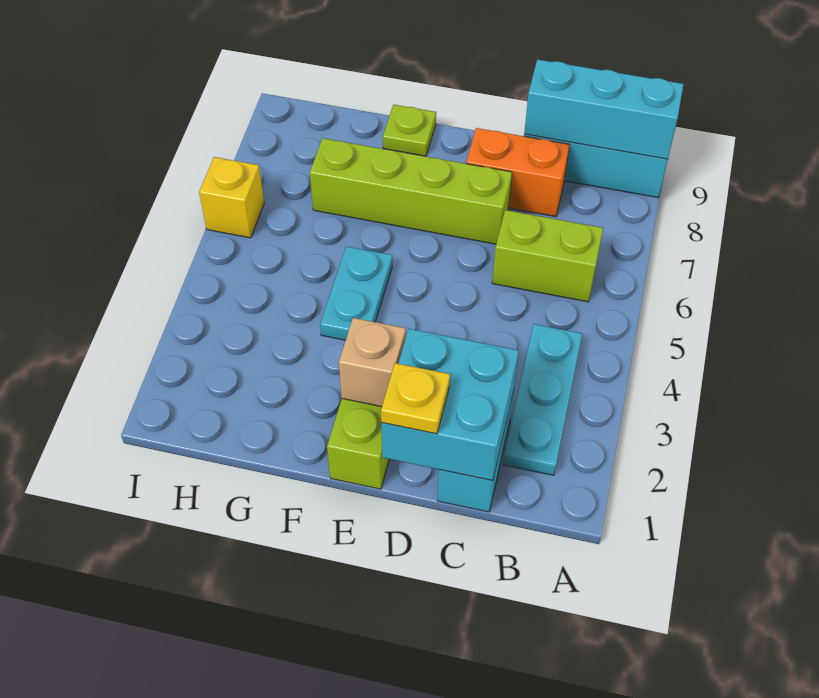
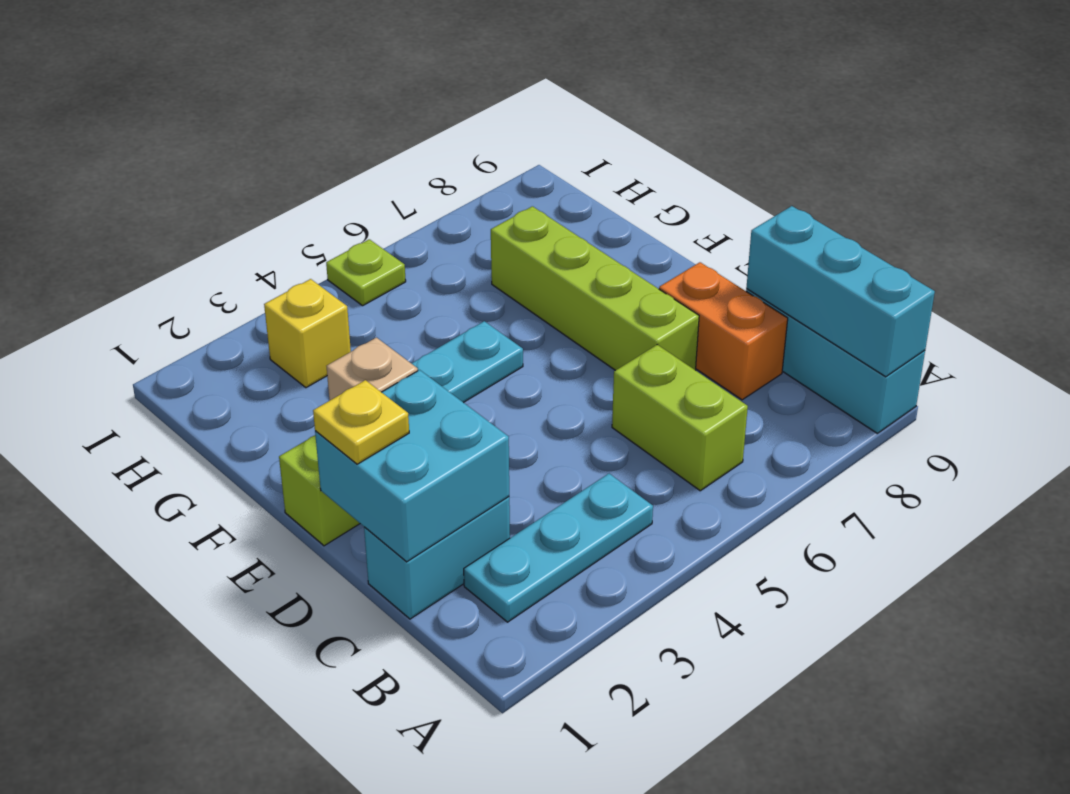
lime 1x1 plate [383,105,436,156] -> lime 1x1 plate moved to [326,239,406,306]
yellow 1x1 brick [199,157,264,238] -> yellow 1x1 brick moved to [264,279,351,388]

